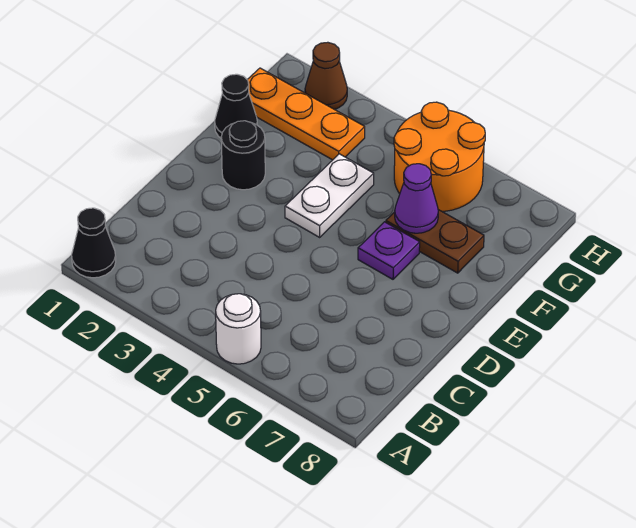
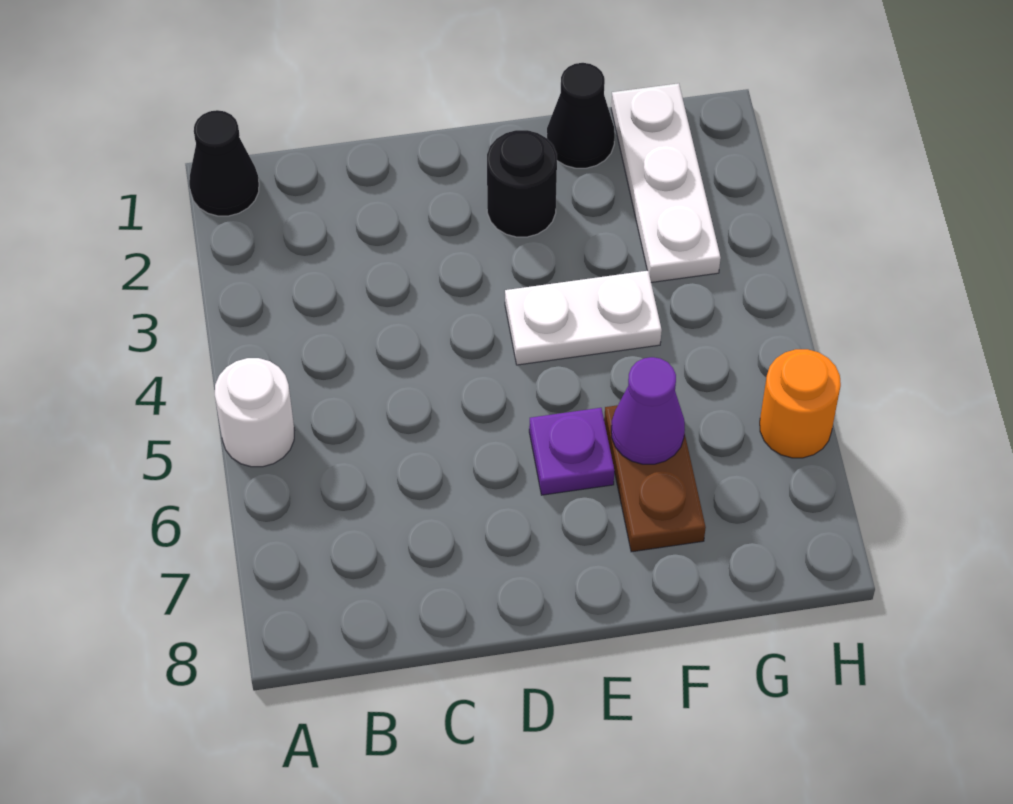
orange 1x3 plate [247,68,365,160] -> white 1x3 plate [611,83,721,282]
orange 2x2 round brick [394,102,485,211] -> orange 1x1 round brick [760,349,841,458]
brown 1x1 cone [305,42,347,109] -> none

